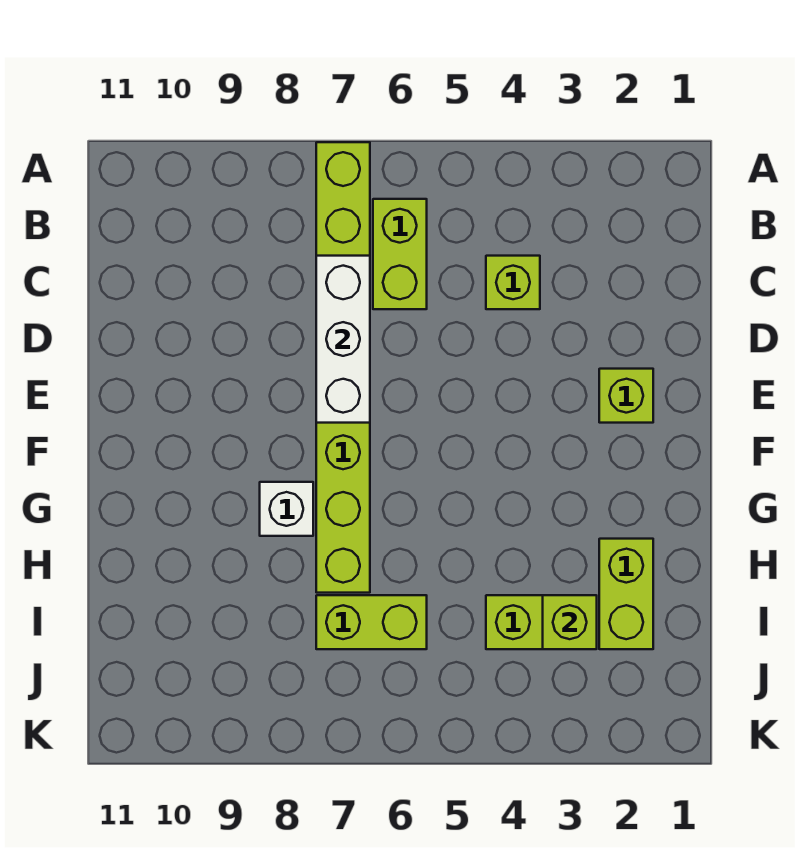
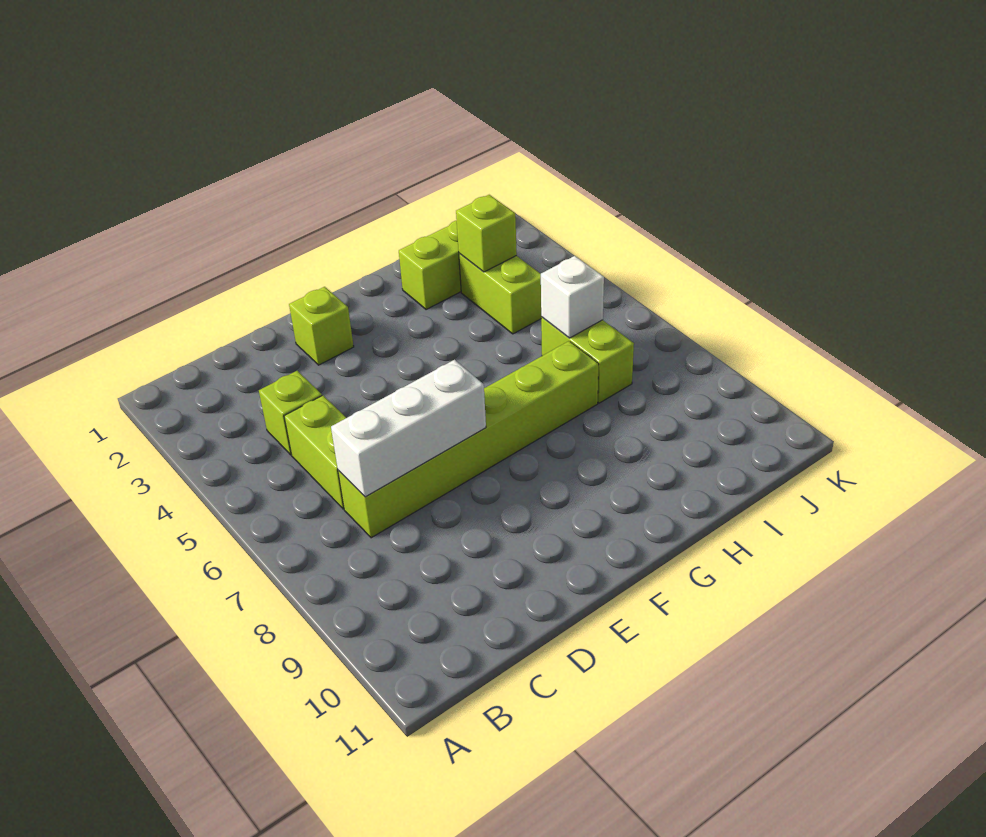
lime 1x8 brick [316,142,370,593] -> lime 1x6 brick [338,341,599,538]
lime 1x2 brick [373,199,427,309] -> lime 1x2 brick turned to [284,395,346,509]
white 1x1 brick [260,482,313,536] -> white 1x1 brick moved to [541,256,604,338]

